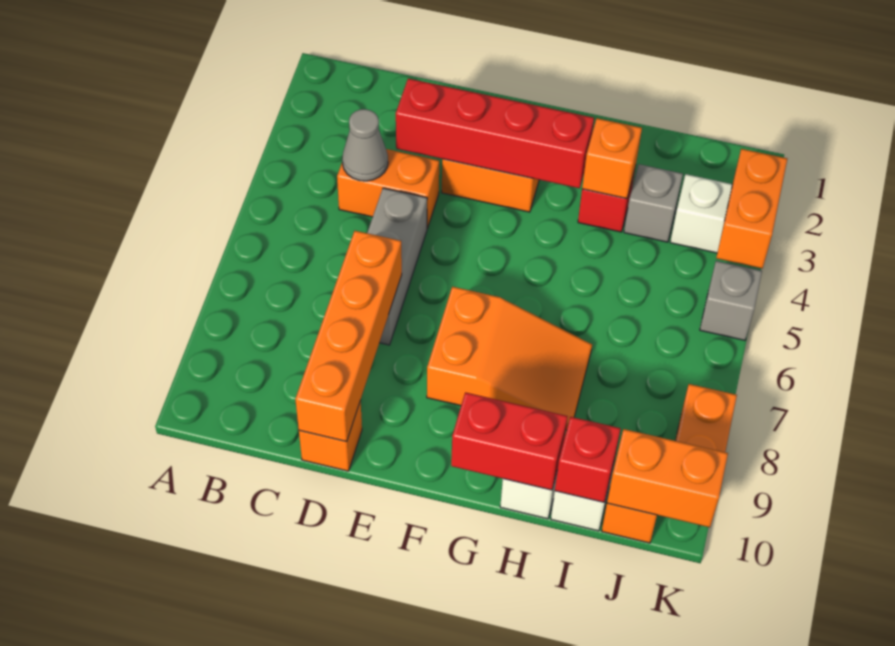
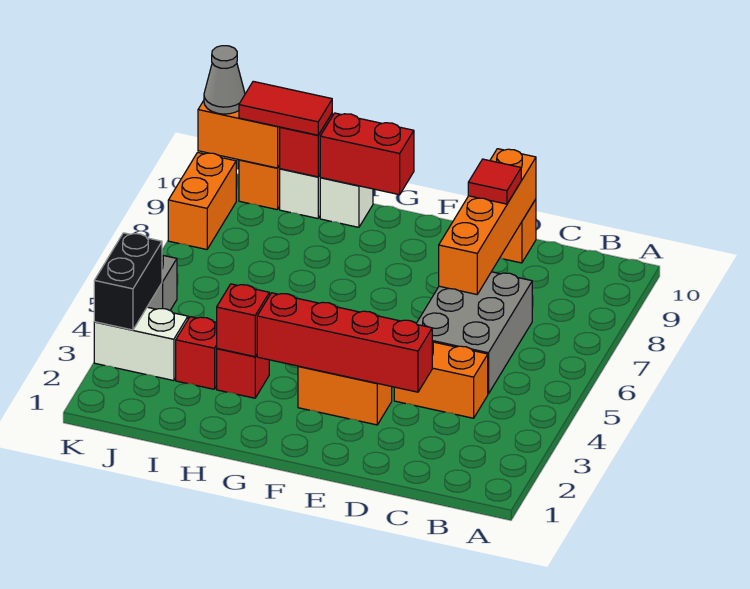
grey 1x1 cone [342,109,388,181] -> grey 1x1 cone moved to [204,46,245,114]
grey 1x3 brick [367,188,427,345] -> grey 2x3 brick [416,272,532,394]
none -> red 1x1 tile [468,159,521,204]
orange 2x3 slope [427,287,592,430] -> none
orange 1x1 brick [582,118,642,199] -> red 1x1 brick [217,284,269,357]
grey 1x1 brick [624,164,683,242] -> red 1x1 brick [176,317,217,389]
none -> red 1x2 tile [239,81,332,135]
orange 1x2 brick [716,149,787,268] -> black 1x2 brick [94,233,162,330]

